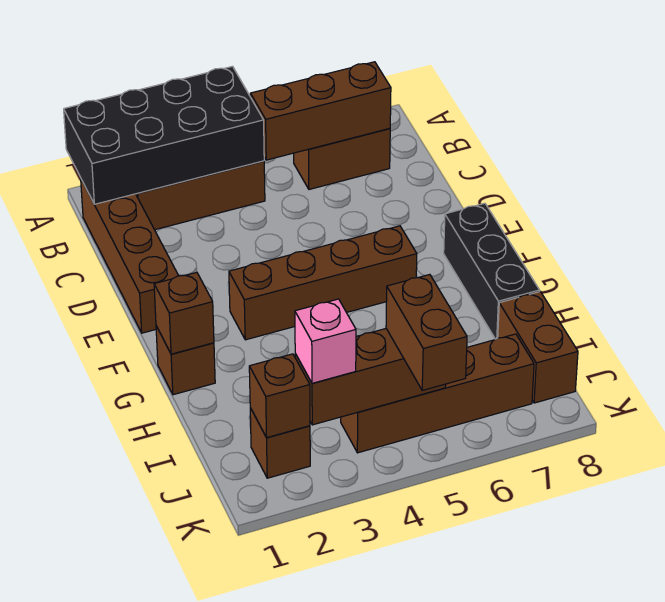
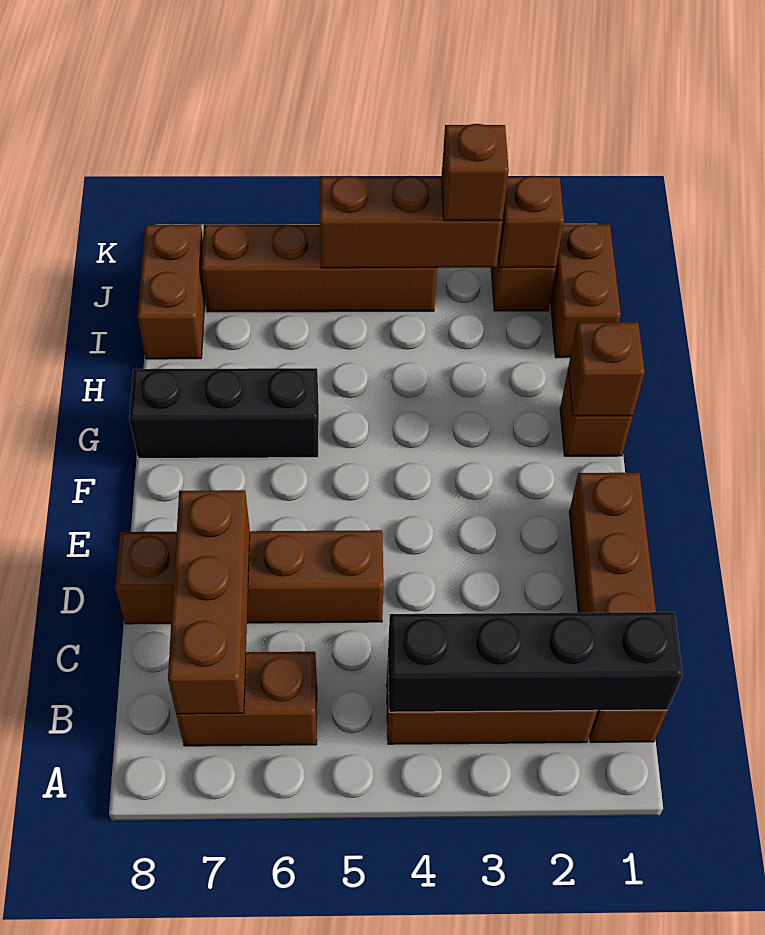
black 2x4 brick [64,66,264,204] -> black 1x4 brick [388,612,683,712]
brown 1x3 brick [250,62,391,160] -> brown 1x3 brick turned to [168,490,250,714]
brown 1x4 brick [229,226,417,340] -> brown 1x4 brick moved to [115,530,383,624]
black 1x3 brick [444,203,540,339] -> black 1x3 brick turned to [129,368,319,458]
pink 1x1 brick [295,299,356,383] -> brown 1x1 brick [442,124,509,221]
brown 1x2 brick [386,275,467,390] -> brown 1x2 brick moved to [550,224,621,358]

